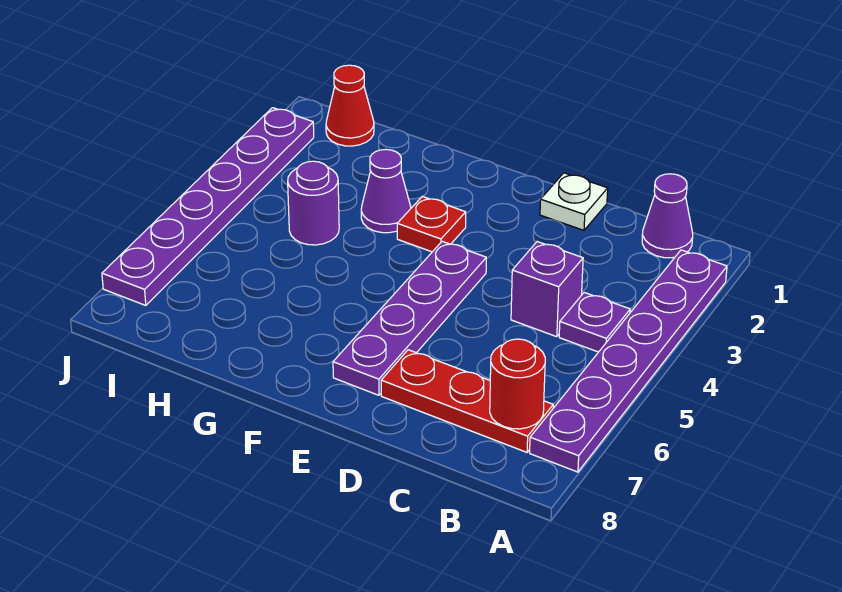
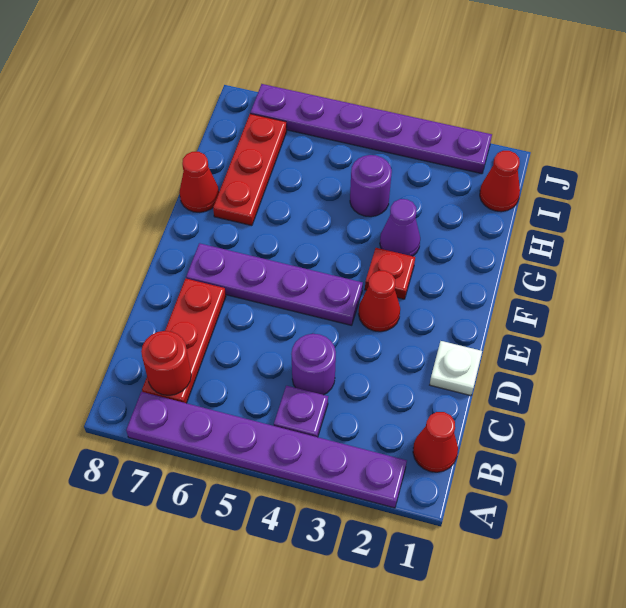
purple 1x1 cone [642,174,693,258] -> red 1x1 cone [413,412,458,472]
purple 1x1 brick [511,242,583,337] -> purple 1x1 round brick [292,334,336,395]
none -> red 1x1 cone [359,271,400,332]
none -> red 1x3 plate [213,114,287,226]
none -> red 1x1 cone [179,152,219,212]

